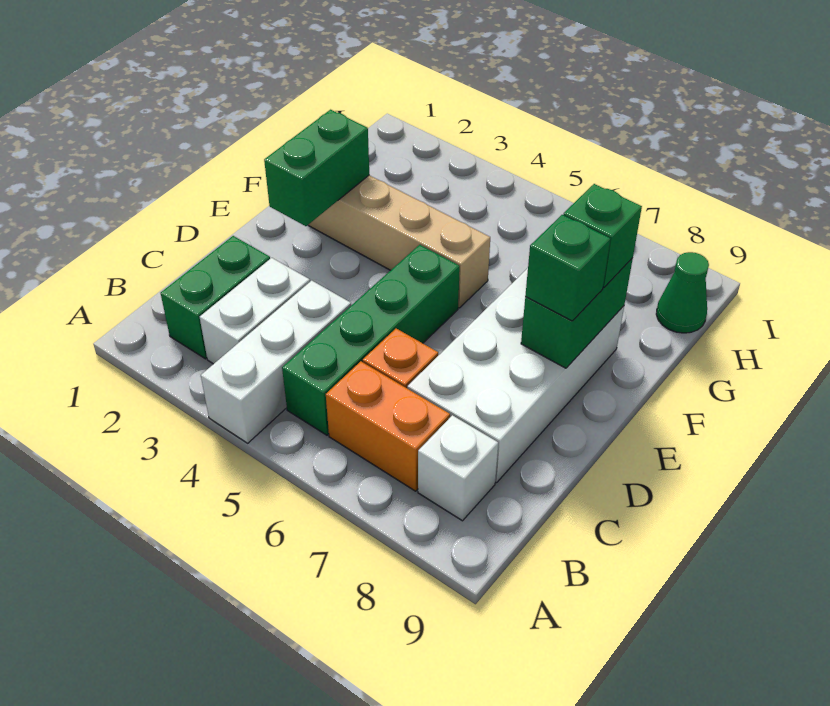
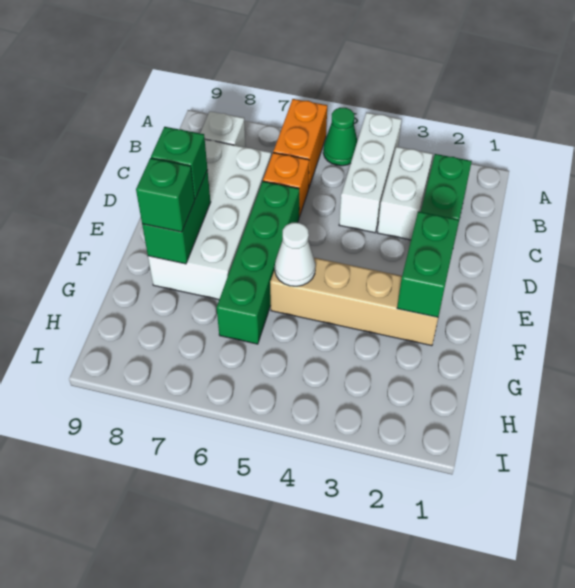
green 1x4 brick [282,245,460,435] -> green 1x4 brick moved to [217,181,299,344]
orange 1x2 brick [326,361,450,491] -> orange 1x2 brick turned to [273,99,327,189]
none -> white 1x1 cone [275,223,316,286]
green 1x1 cone [656,252,709,333] -> green 1x1 cone moved to [323,108,357,166]

